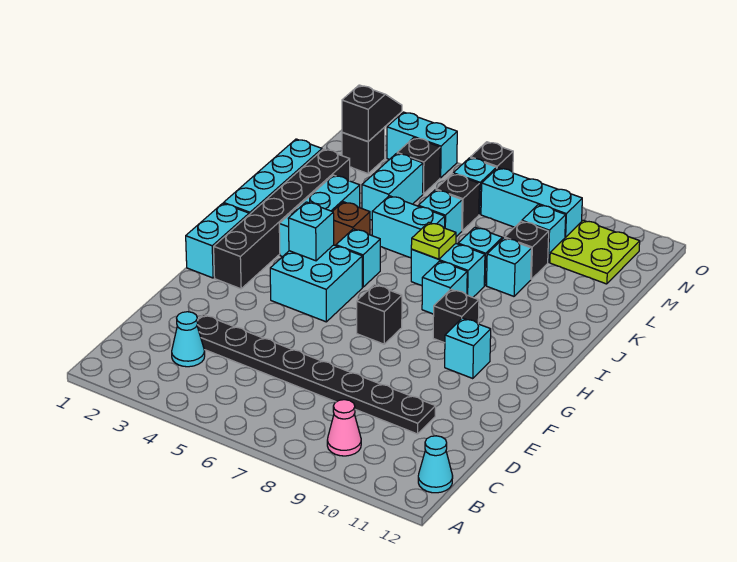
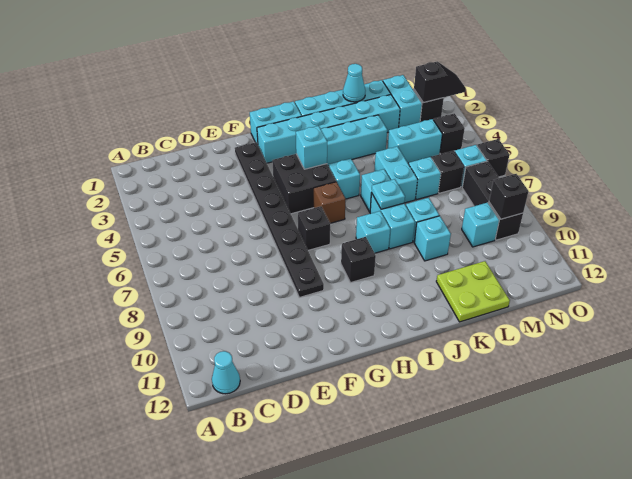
pink 1x1 cone [327,400,361,456] -> none
cyan 1x1 cone [172,312,205,367] -> cyan 1x1 cone moved to [343,64,366,102]
black 1x8 plate [197,315,436,434] -> black 1x8 plate moved to [235,142,324,297]
black 1x6 brick [214,149,350,289] -> cyan 1x6 brick [257,95,400,163]
cyan 2x2 brick [270,245,362,322] -> black 2x2 brick [272,154,336,214]
cyan 1x1 brick [445,318,491,379] -> cyan 1x1 brick moved to [361,169,390,212]
brown 1x1 brick [332,202,370,246] -> brown 1x1 brick moved to [314,182,346,223]
lime 1x1 plate [411,222,456,259] -> cyan 1x1 plate [372,179,405,209]
black 1x1 brick [505,221,549,279] -> black 1x1 brick moved to [489,174,529,219]
lime 2x2 plate [550,220,640,284] -> lime 2x2 plate moved to [436,261,510,322]
cyan 1x3 brick [481,168,582,238] -> black 1x3 brick [462,161,523,240]
cyan 1x2 brick [387,112,457,178] -> cyan 1x2 brick moved to [383,75,422,128]

